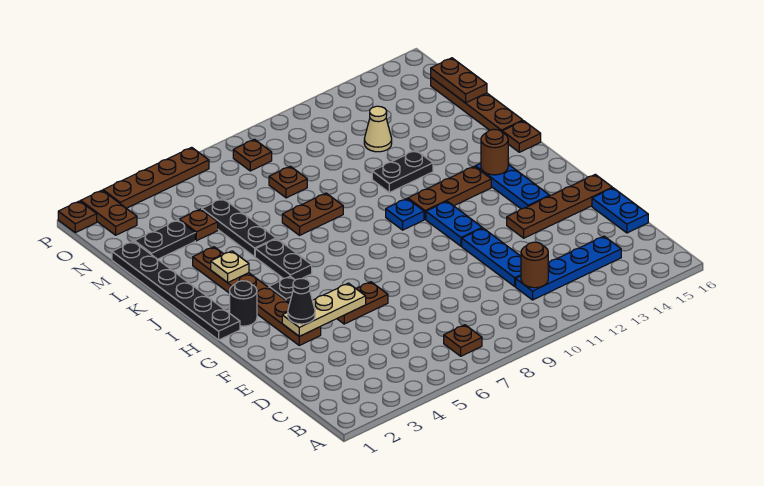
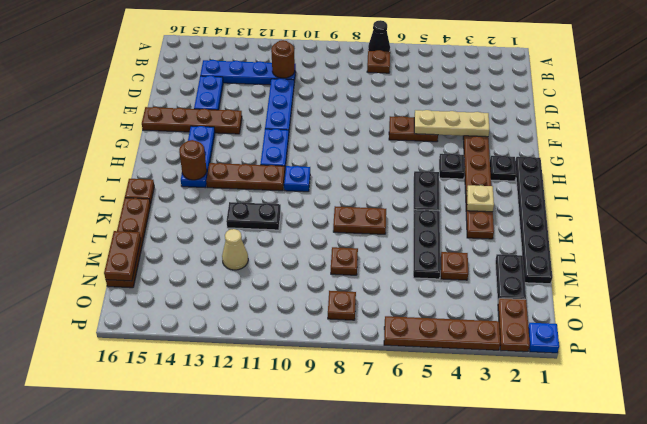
blue 1x2 plate [592,188,648,233] -> blue 1x2 plate moved to [194,76,223,110]
black 1x1 cone [288,279,315,324] -> black 1x1 cone moved to [368,20,390,52]
black 1x1 round brick [230,281,257,326] -> black 1x1 plate [490,156,516,181]
black 1x2 plate [134,220,195,259] -> black 1x2 plate turned to [495,254,526,301]
brown 1x1 plate [58,201,97,233] -> blue 1x1 plate [528,323,559,353]

